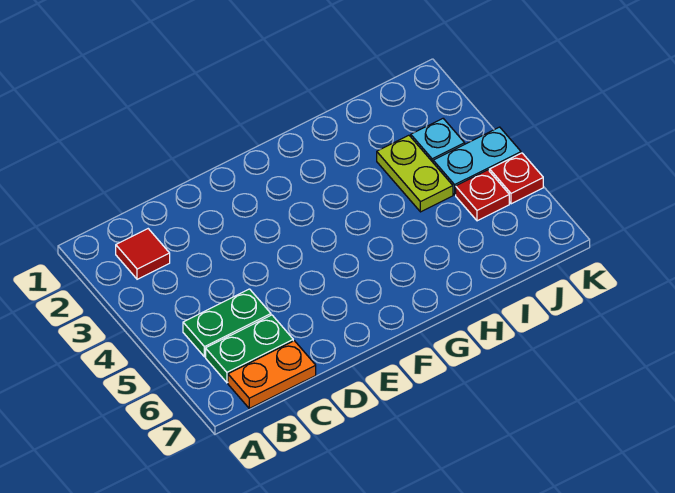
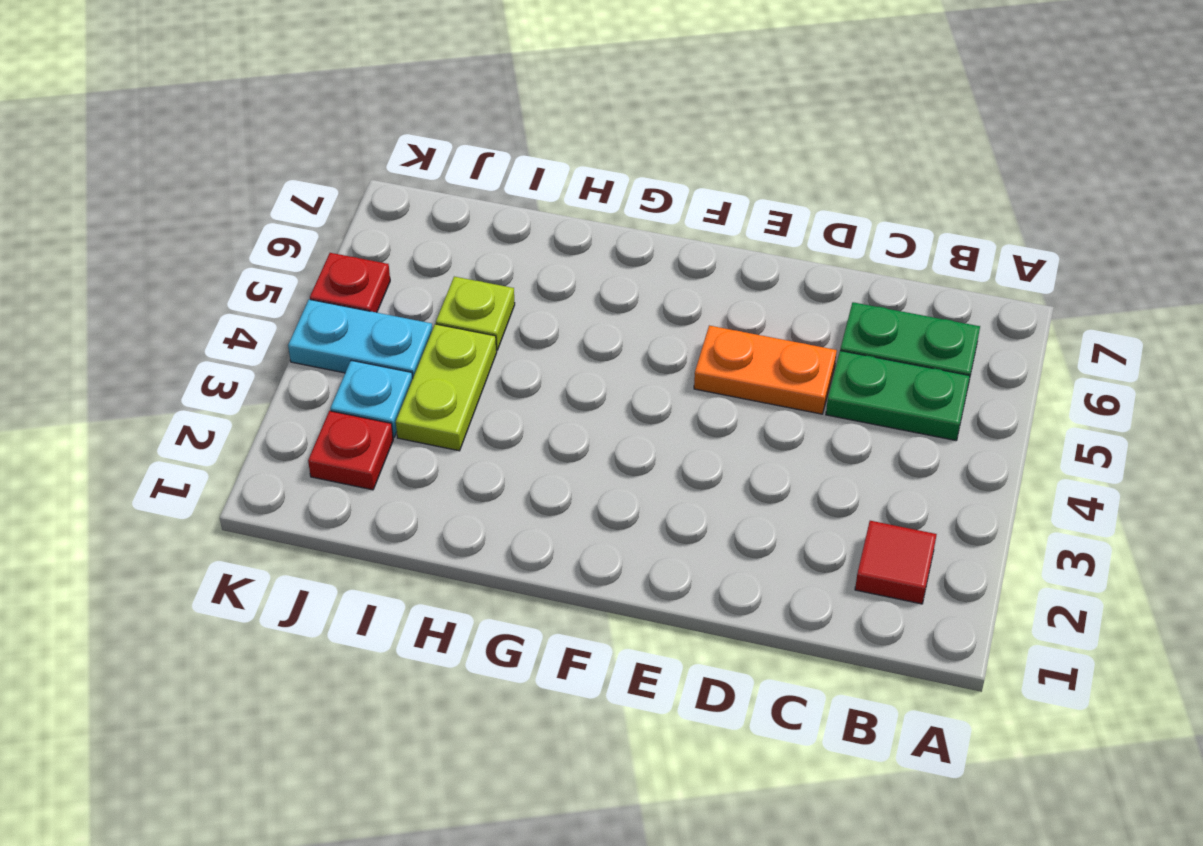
orange 1x2 plate [228,341,316,408] -> orange 1x2 plate moved to [694,326,837,414]
none -> lime 1x1 plate [436,277,515,350]
red 1x1 plate [456,170,509,221] -> red 1x1 plate moved to [308,411,393,490]

